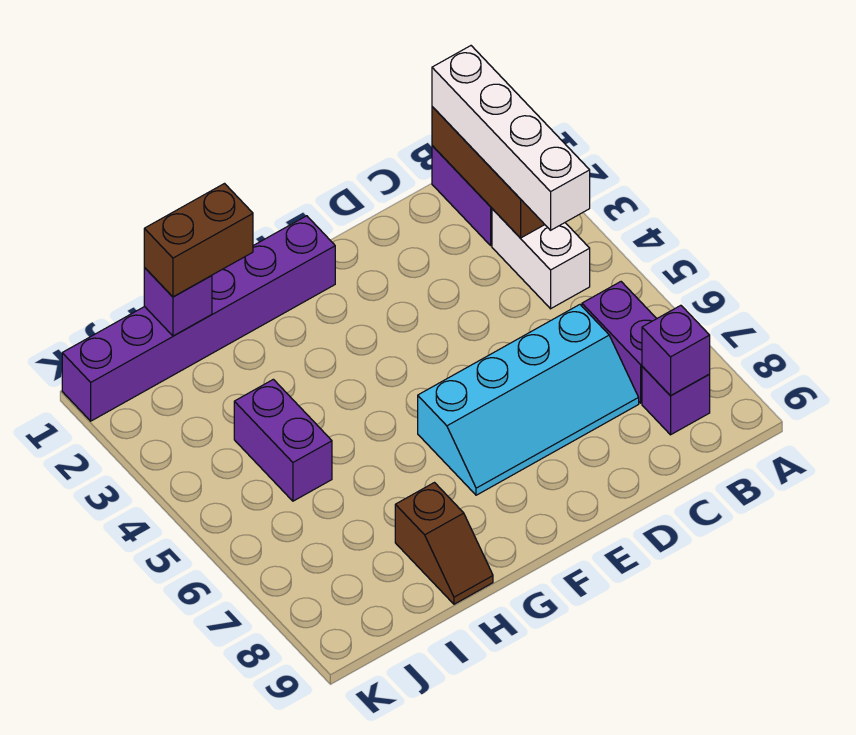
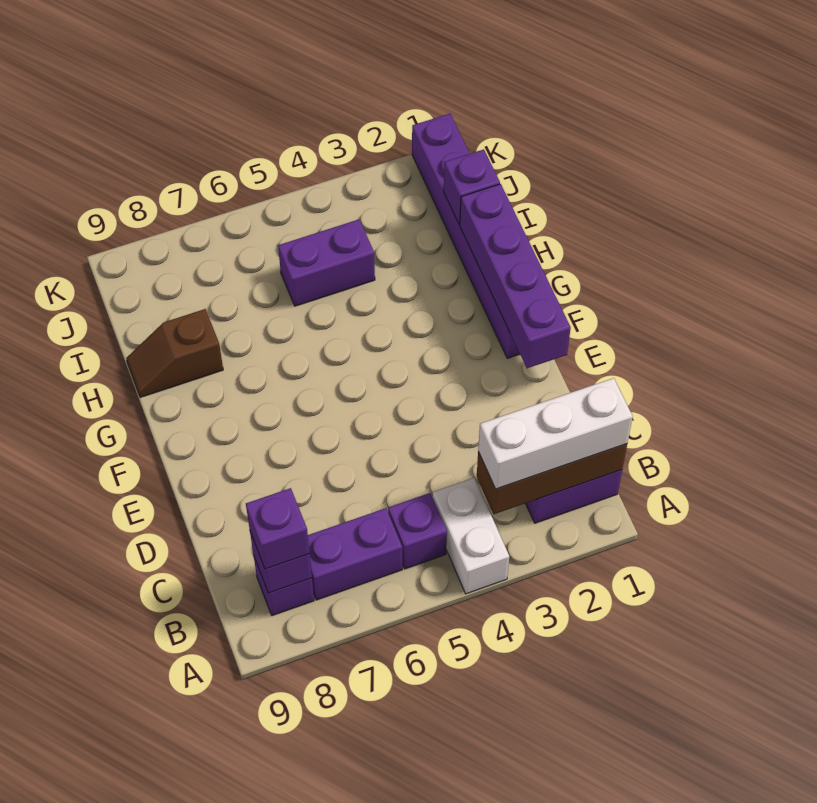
white 1x4 brick [432,46,590,230] -> white 1x3 brick [478,378,633,489]
white 1x2 brick [492,209,590,309] -> white 1x2 brick turned to [433,478,509,594]
none -> purple 1x1 brick [388,493,447,569]
none -> purple 1x1 brick [246,488,309,569]
cyan 2x4 slope [418,305,639,495] -> none
none -> purple 1x4 brick [460,184,571,368]
brown 1x2 brick [144,184,253,297] -> none

